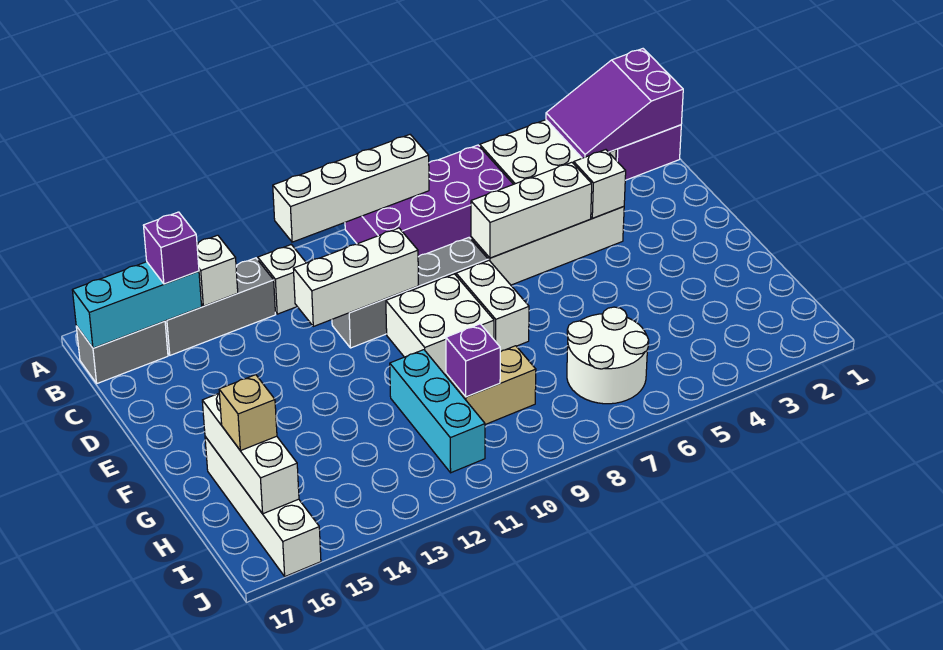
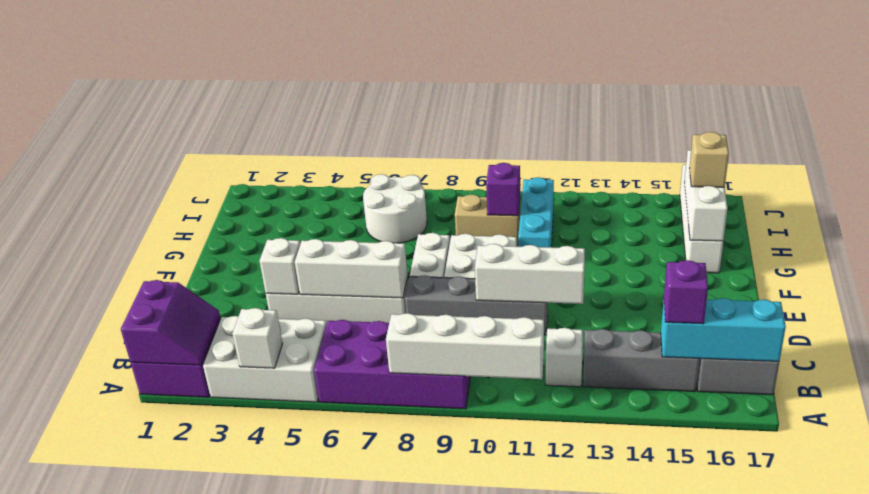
purple 2x3 slope [546,49,683,158] -> purple 2x2 slope [121,280,220,365]
white 1x1 brick [197,235,238,306] -> white 1x1 brick moved to [232,308,283,368]

